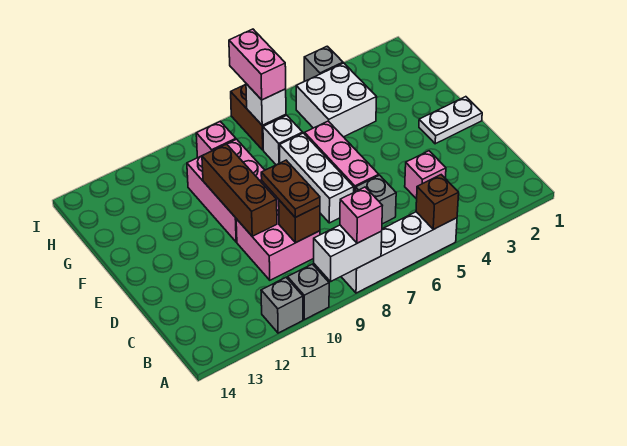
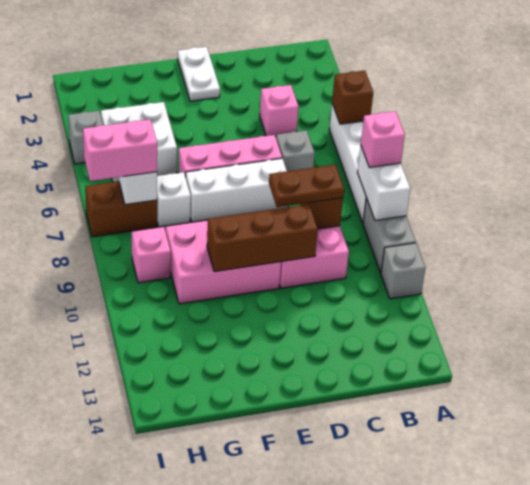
grey 1x1 brick [288,264,329,320] -> grey 1x2 brick [363,198,416,273]

